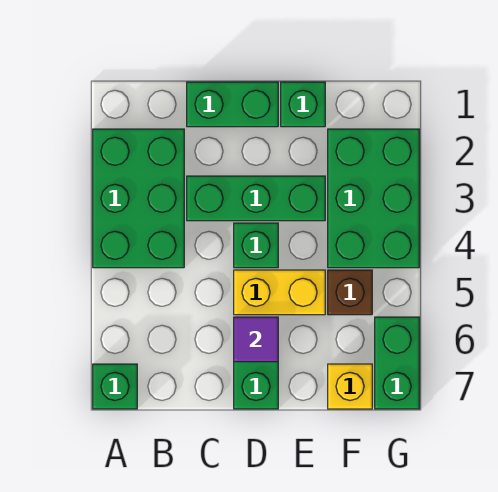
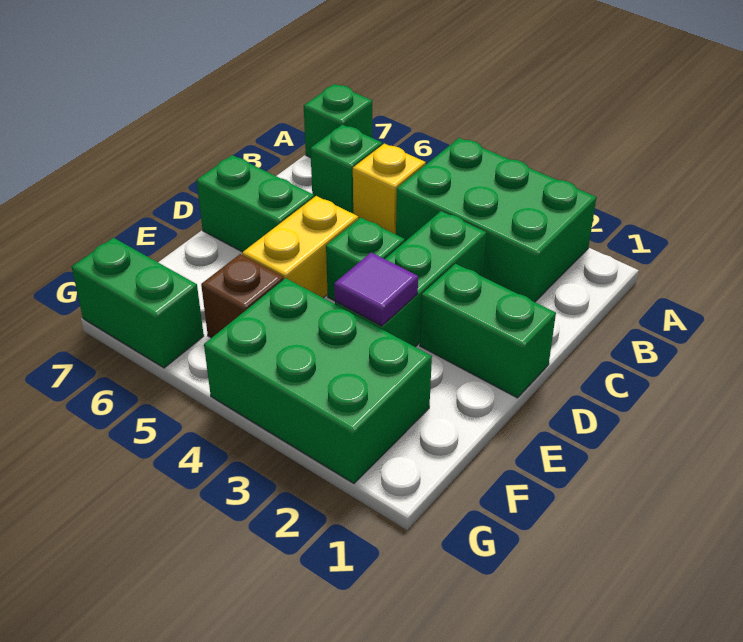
green 1x2 brick [187,82,278,127] -> green 1x2 brick turned to [420,264,556,398]
purple 1x1 tile [234,317,278,362] -> purple 1x1 tile moved to [334,253,418,326]
green 1x1 brick [281,82,325,127] -> green 1x1 brick moved to [310,125,382,213]
yellow 1x1 brick [328,364,372,409] -> yellow 1x1 brick moved to [353,144,426,234]

